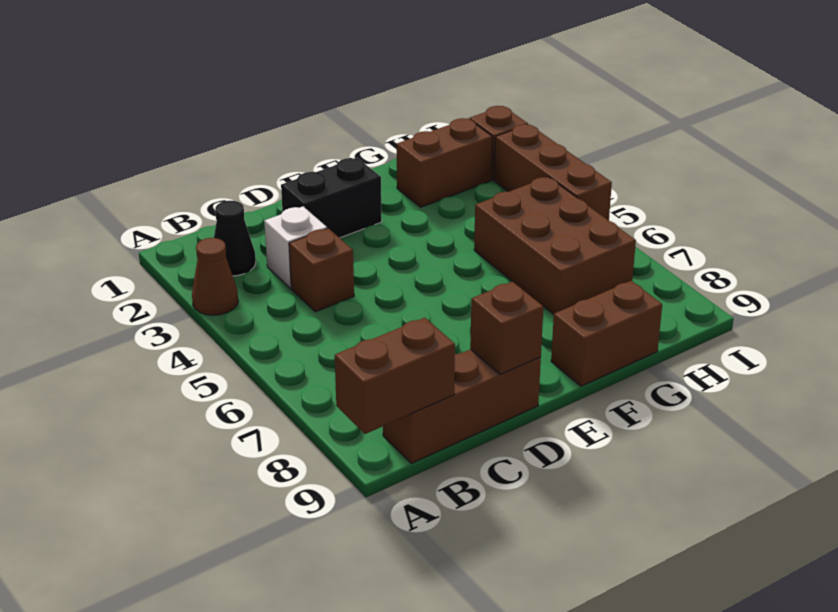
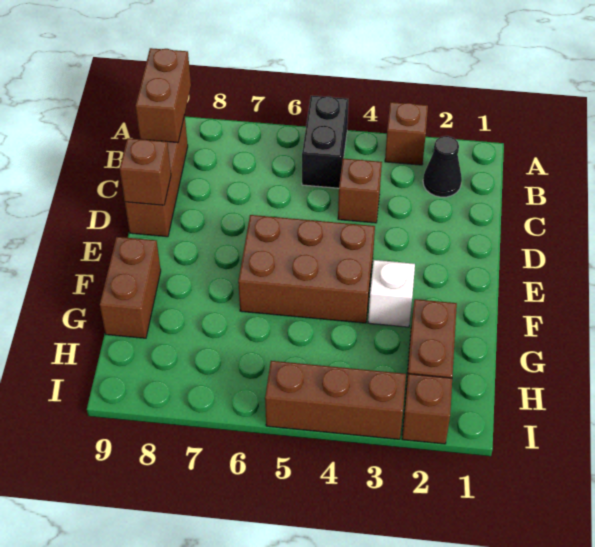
brown 1x1 cone [192,238,238,315] -> brown 1x1 brick [385,102,428,165]
white 1x1 brick [264,207,327,288] -> white 1x1 brick moved to [368,260,415,327]
black 1x2 brick [281,158,382,238] -> black 1x2 brick moved to [302,96,348,188]
brown 2x3 brick [474,177,636,314] -> brown 2x3 brick moved to [238,215,375,323]

